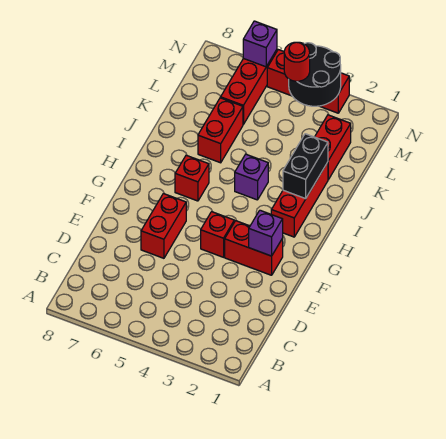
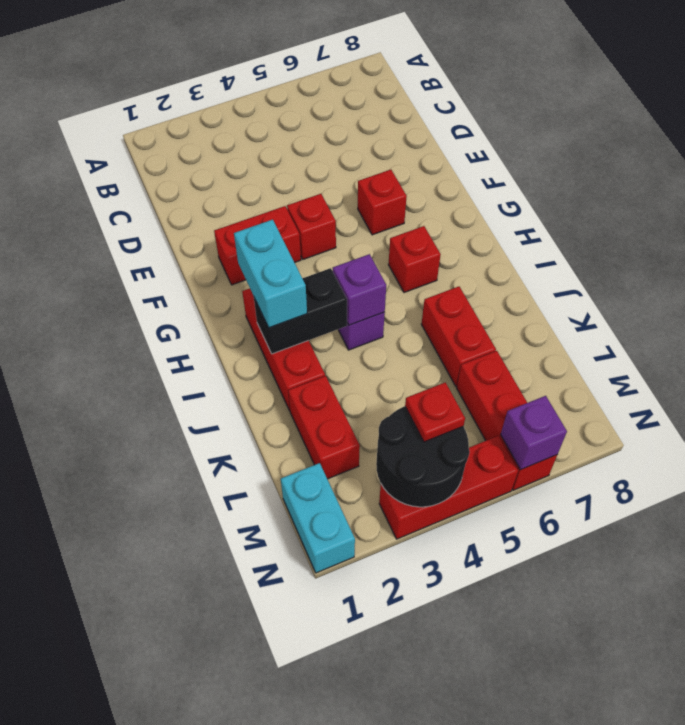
red 1x2 brick [141,194,186,258] -> red 1x1 brick [358,170,407,235]
purple 1x1 brick [249,210,283,256] -> purple 1x1 brick moved to [333,254,386,325]
none -> cyan 1x2 brick [234,220,307,328]
black 1x2 brick [283,134,328,199] -> black 1x2 brick turned to [254,268,347,354]
none -> cyan 1x2 brick [281,463,355,573]
red 1x1 round brick [284,42,310,81] -> red 1x1 plate [405,382,465,442]

